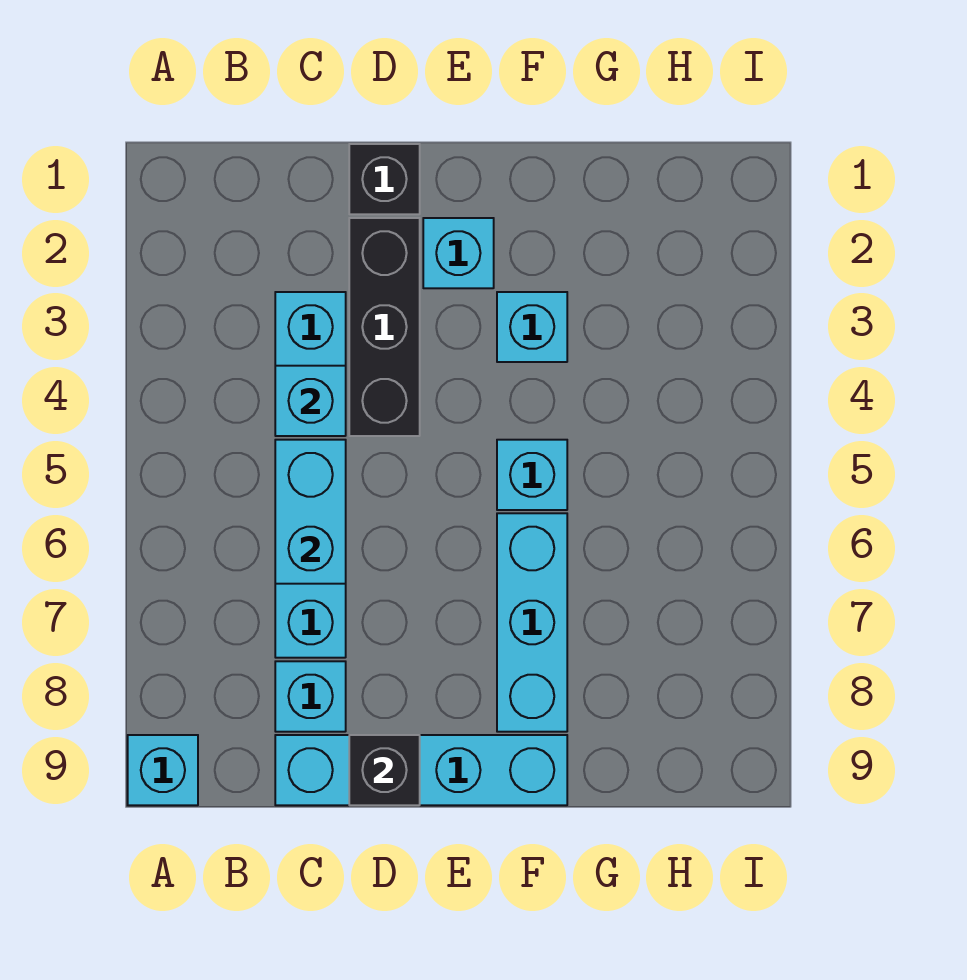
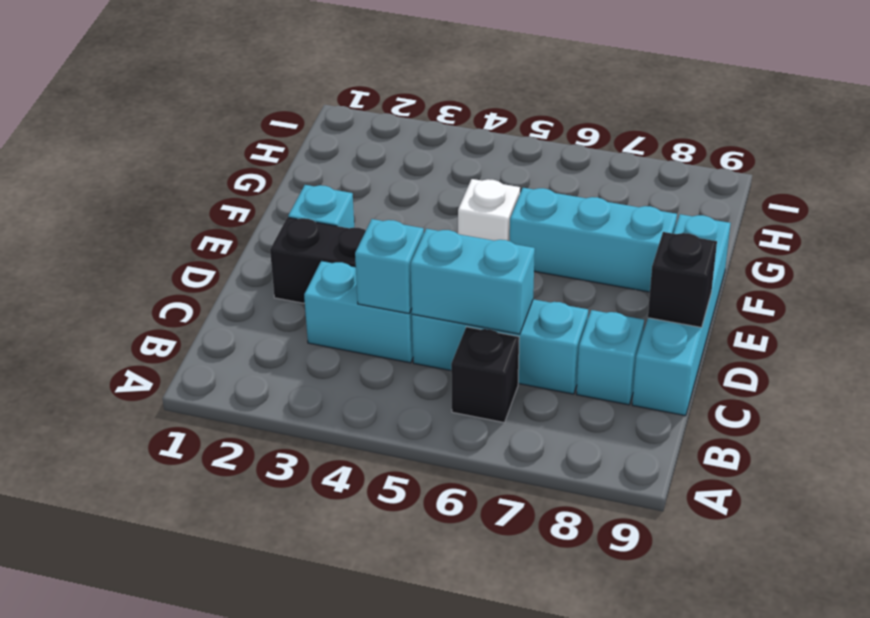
cyan 1x1 brick [128,735,198,805] -> none
black 1x1 brick [349,144,420,214] -> black 1x1 brick moved to [451,327,519,422]
cyan 1x1 brick [497,292,567,362] -> none
cyan 1x1 brick [497,440,567,510] -> white 1x1 brick [458,179,520,241]

